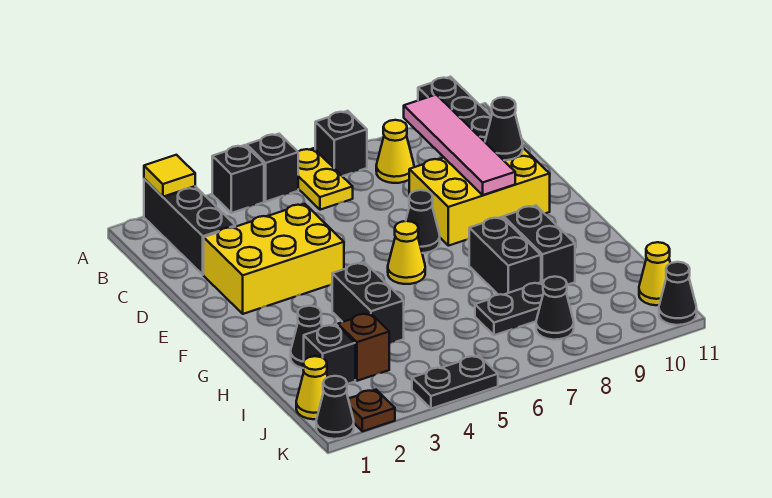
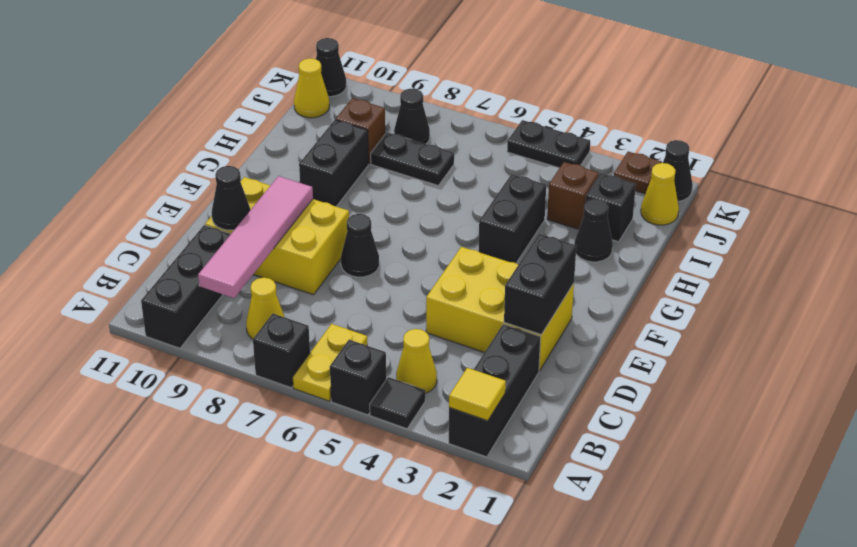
black 1x1 brick [212,145,264,213] -> black 1x1 tile [370,377,425,429]
yellow 1x1 cone [388,221,425,284] -> yellow 1x1 cone moved to [396,329,437,394]
black 1x2 brick [469,217,541,295] -> black 1x2 brick moved to [504,234,576,335]
none -> brown 1x1 brick [336,98,385,164]

